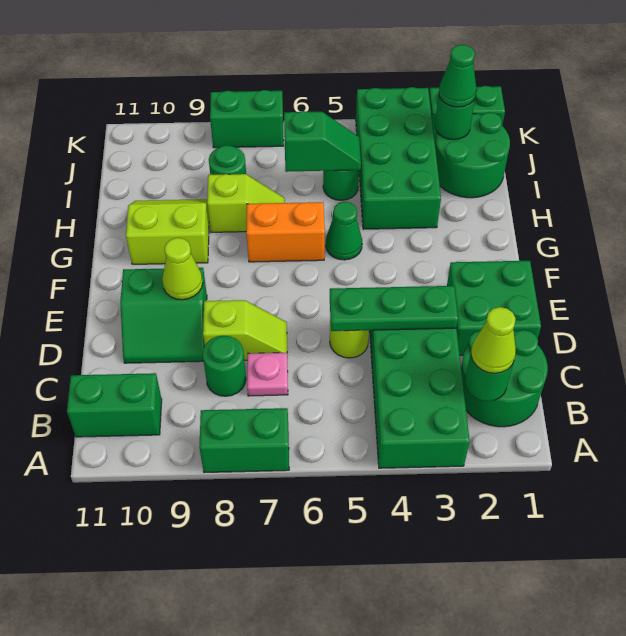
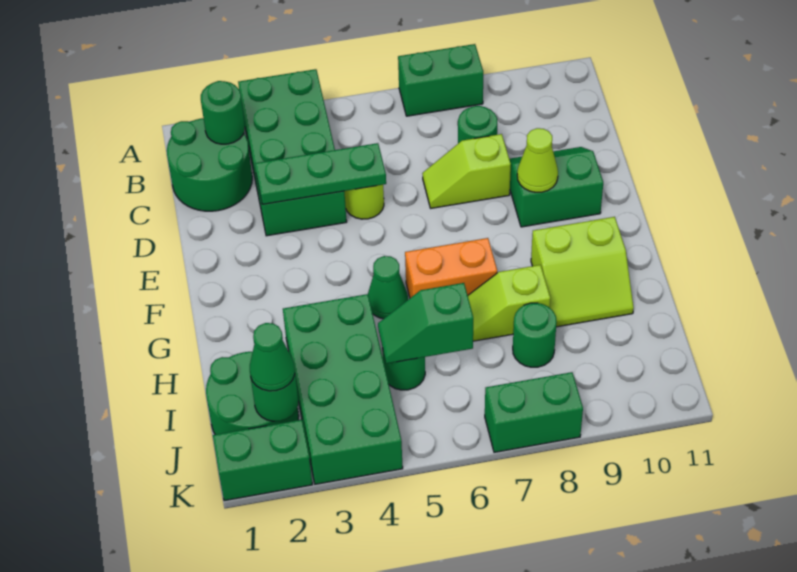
lime 1x1 cone [471,307,516,373] -> none
green 1x2 brick [67,373,162,437] -> none
pink 1x1 plate [247,353,288,396] -> none
green 2x2 brick [447,261,541,355] -> none

